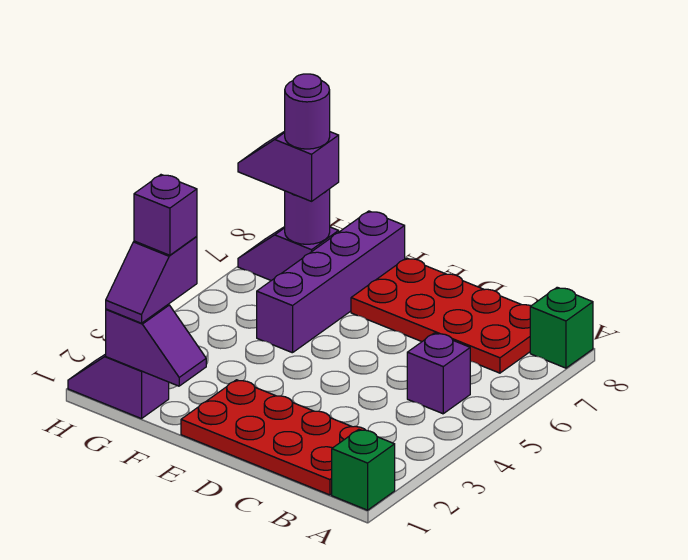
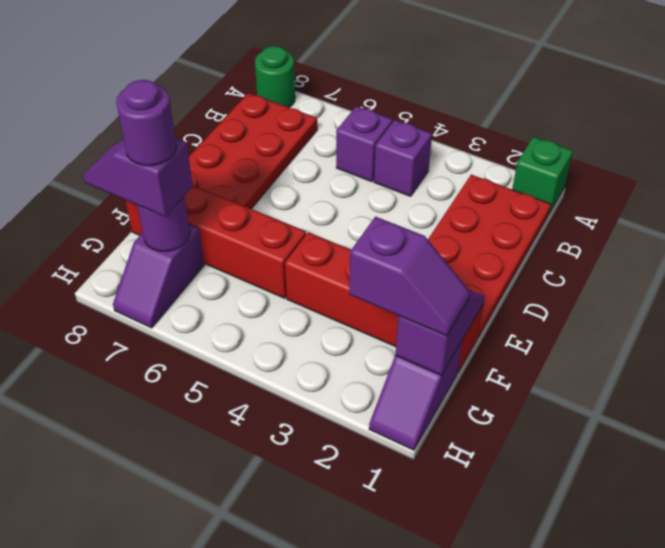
green 1x1 brick [530,287,593,368] -> green 1x1 round brick [255,46,295,108]
none -> red 1x4 brick [285,232,483,374]
purple 1x4 brick [257,211,405,353] -> red 1x4 brick [125,185,306,298]
purple 1x1 brick [134,175,197,255] -> purple 1x1 brick moved to [374,120,432,196]
purple 1x2 slope [238,131,339,201] -> purple 1x2 slope turned to [83,138,193,217]

